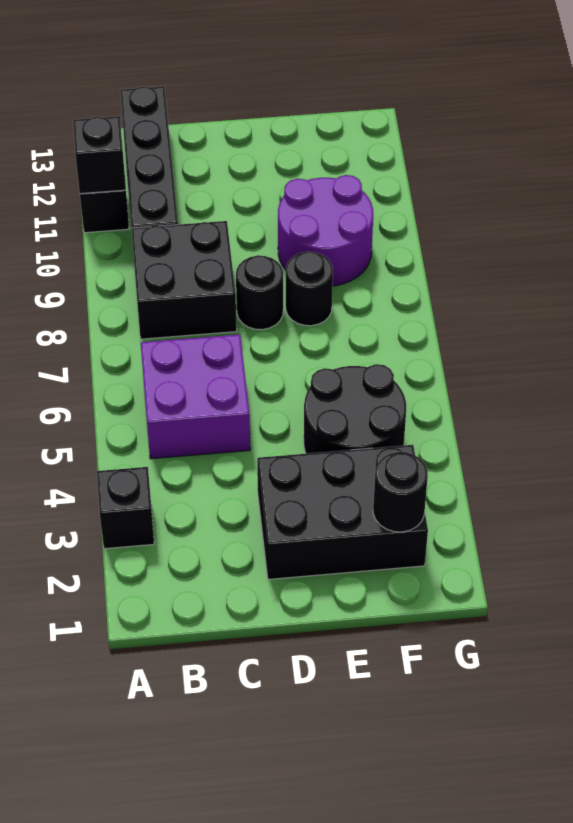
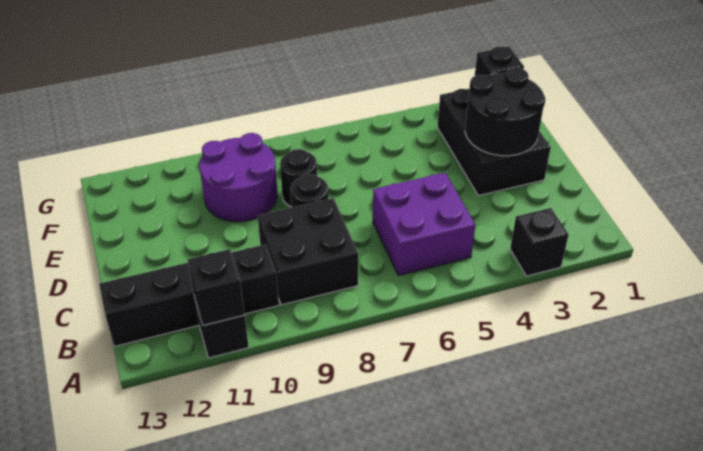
black 2x2 round brick [304,364,406,454] -> black 2x2 round brick moved to [465,68,545,156]
black 1x1 round brick [373,452,428,532] -> black 1x1 brick [475,46,524,76]

